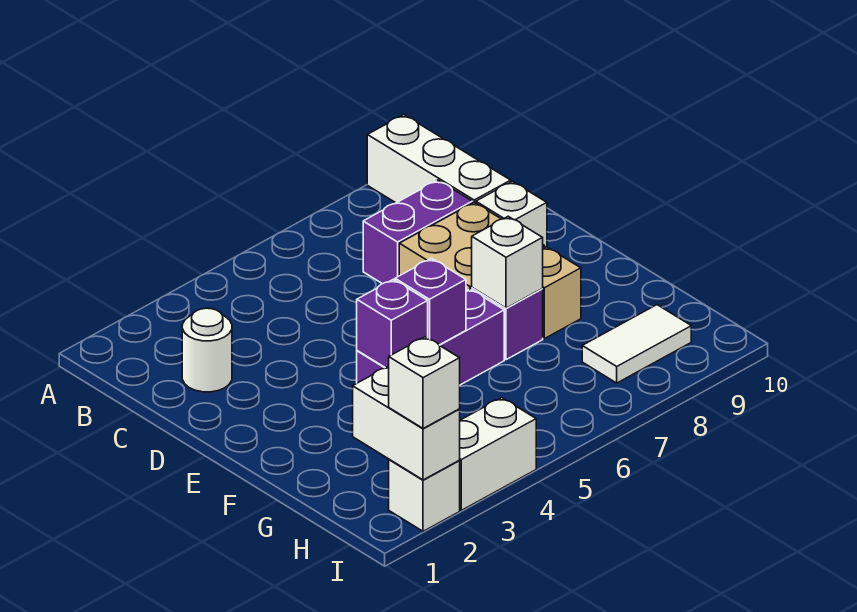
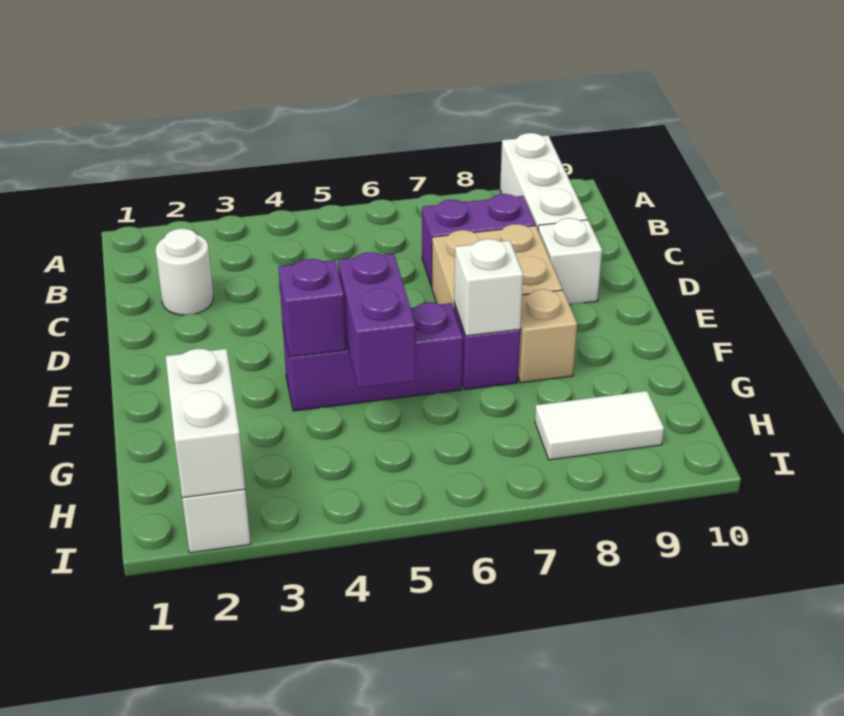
purple 1x1 brick [395,258,466,345] -> purple 1x2 brick [338,252,416,388]
white 1x1 brick [389,337,460,428] -> none
white 1x2 brick [459,398,536,510] -> none

